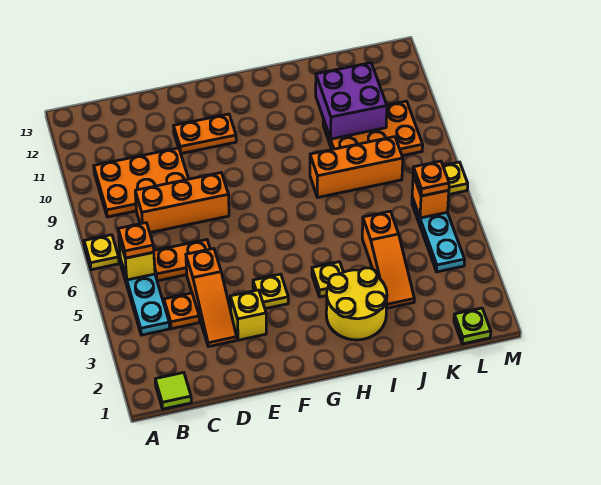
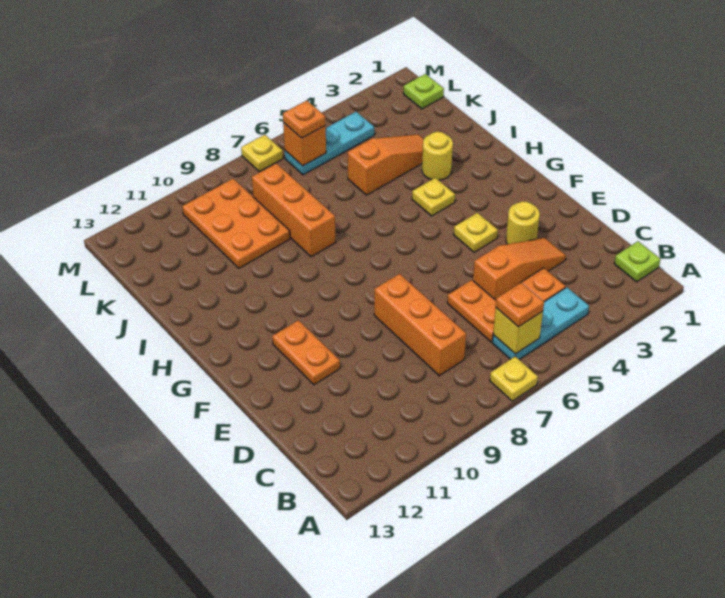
lime 1x1 tile [155,373,191,409] -> lime 1x1 plate [614,241,660,282]
orange 2x3 plate [94,148,188,217] -> none
yellow 1x1 brick [230,290,266,340] -> yellow 1x1 round brick [506,201,540,244]
yellow 2x2 round brick [326,268,387,340] -> yellow 1x1 round brick [422,132,453,180]
purple 2x2 brick [316,63,387,139] -> none

